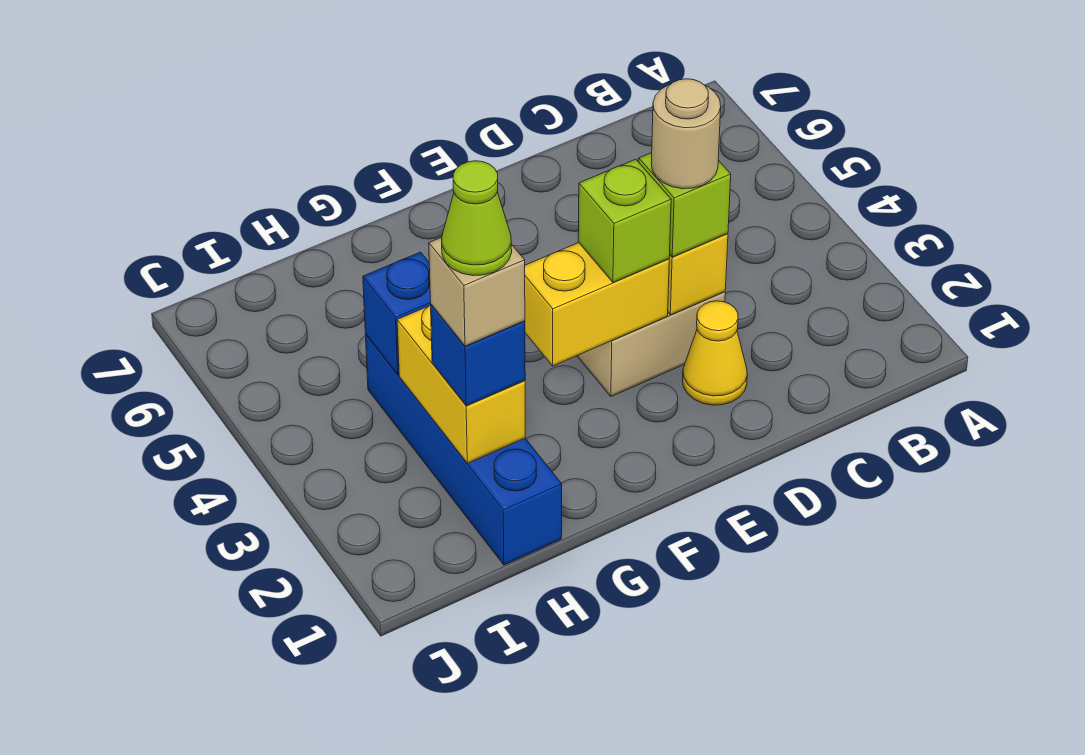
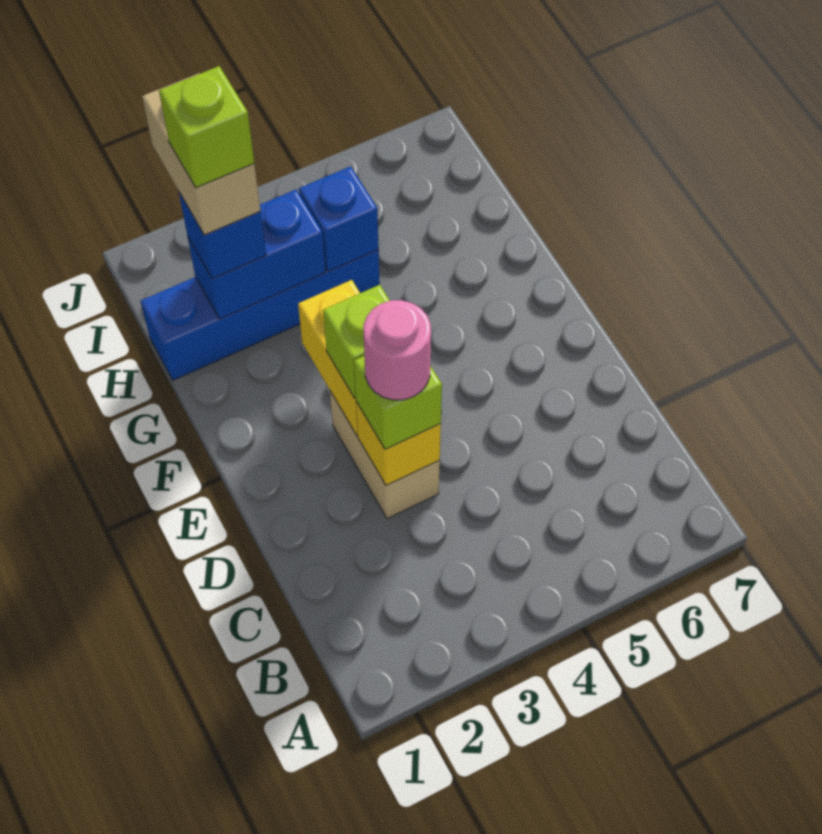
yellow 1x1 cone [683,301,747,405] -> none
tan 1x1 round brick [651,79,721,189] -> pink 1x1 round brick [363,300,431,400]
yellow 1x2 brick [397,305,525,463] -> blue 1x2 brick [188,190,325,319]
tan 1x1 brick [429,237,525,346] -> tan 1x2 brick [142,73,261,235]
lime 1x1 cone [441,161,512,276] -> lime 1x1 brick [159,66,254,188]

